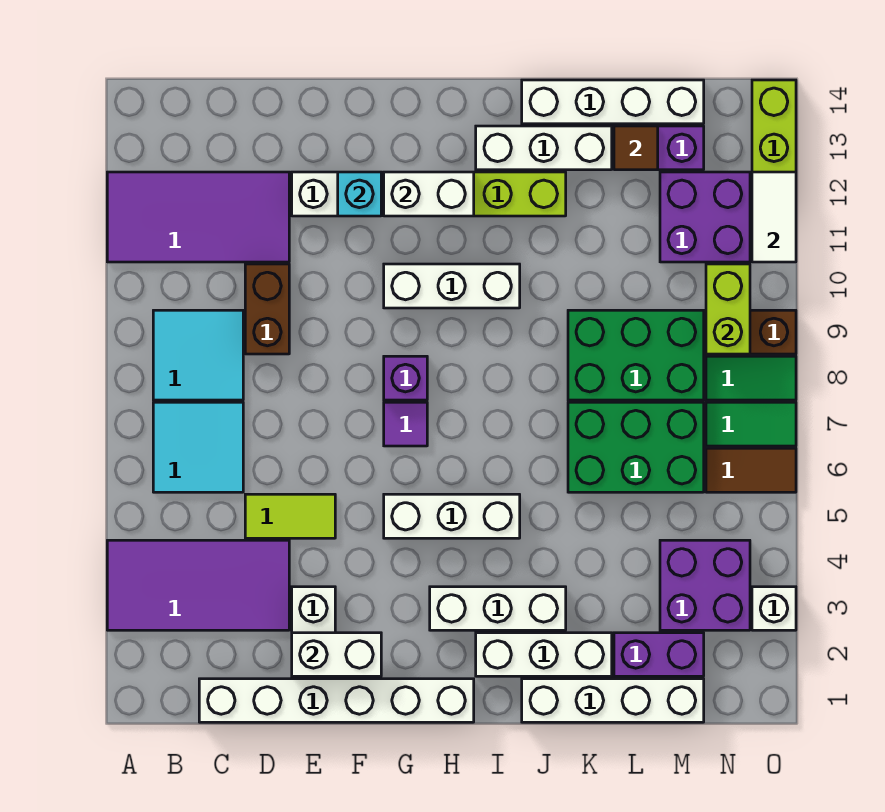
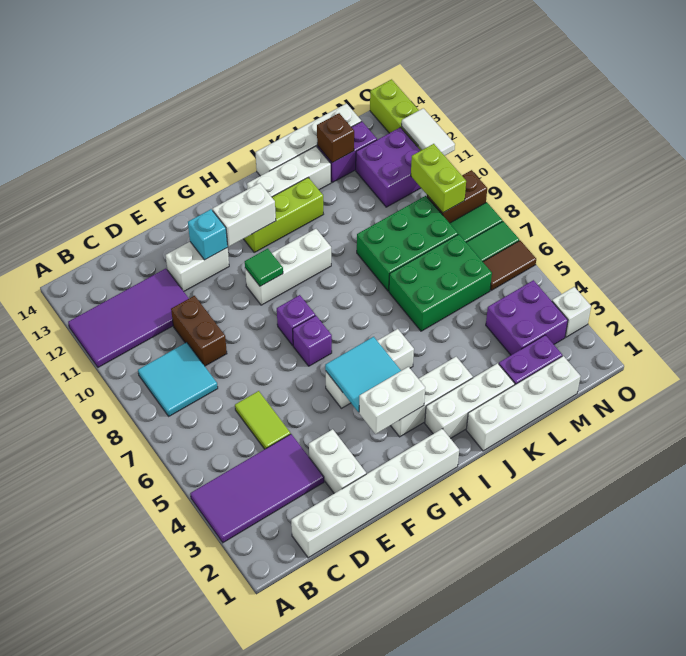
cyan 2x2 tile [153,402,243,492] -> cyan 2x2 tile moved to [325,337,401,412]
lime 1x2 tile [245,494,335,538] -> lime 1x2 tile turned to [235,391,291,449]
white 1x2 brick [292,633,381,676] -> white 1x2 brick moved to [359,367,425,434]
purple 1x1 tile [384,402,427,446] -> purple 1x1 brick [293,316,332,366]
none -> green 1x1 tile [245,249,283,286]
brown 1x1 tile [614,126,658,170] -> brown 1x1 brick [317,113,354,163]

